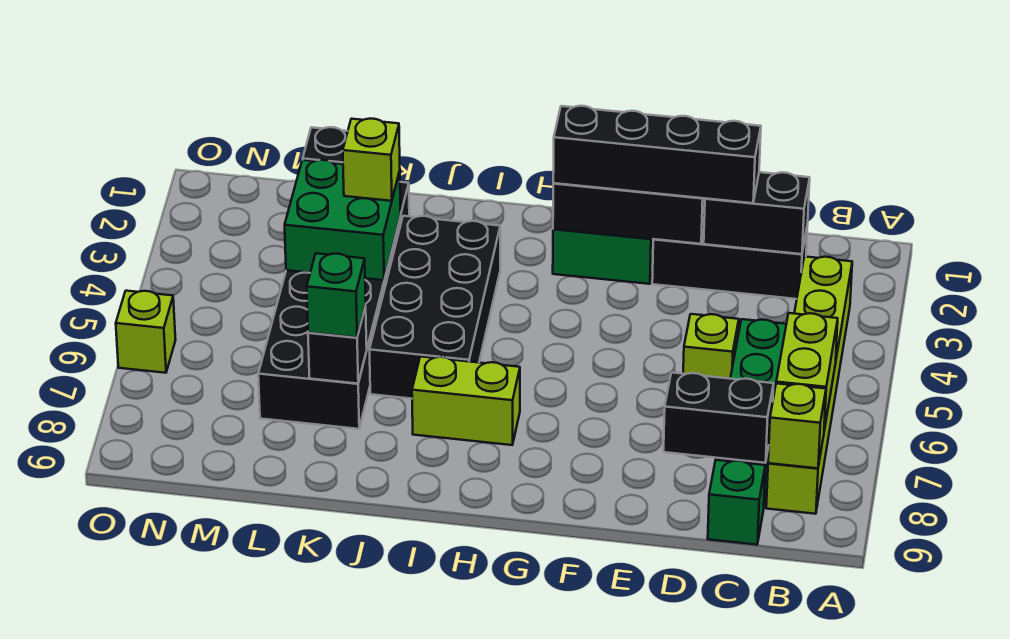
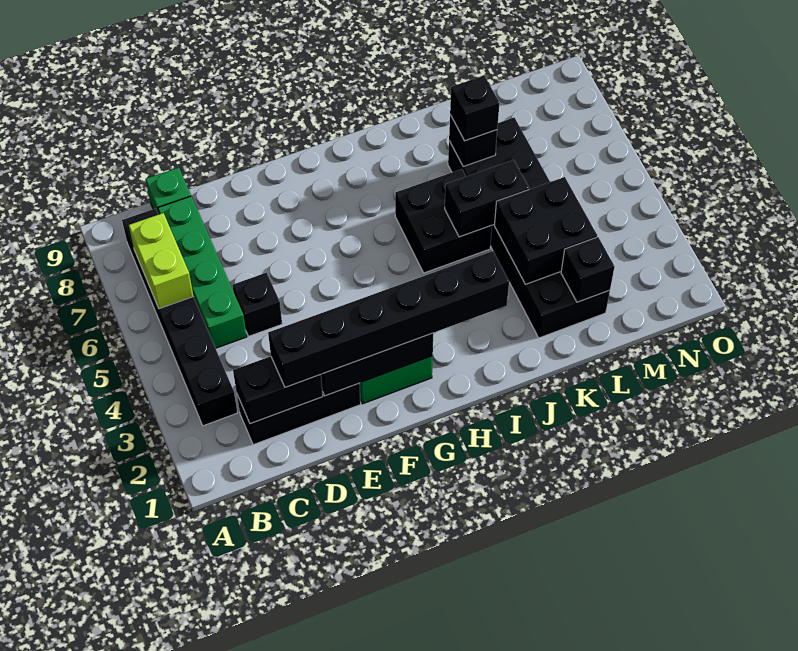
lime 1x6 brick [766,257,852,514] -> black 1x6 brick [122,208,238,426]
lime 1x1 brick [768,383,826,468] -> none
black 1x2 brick [664,373,774,463] -> black 1x2 brick moved to [445,160,529,237]
black 1x4 brick [553,106,761,203] -> black 1x6 brick [268,251,509,387]
lime 1x1 brick [683,314,739,379] -> black 1x1 brick [233,273,282,336]
lime 1x2 brick [412,357,520,445] -> none
black 2x4 brick [370,216,500,399] -> black 2x2 brick [395,169,492,273]
green 2x2 brick [285,160,401,280] -> black 2x2 brick [495,177,597,284]
lime 1x1 brick [343,119,400,201] -> none
green 1x1 brick [307,253,366,338] -> black 1x1 brick [450,76,499,141]
lime 1x1 brick [116,291,176,373] -> none

